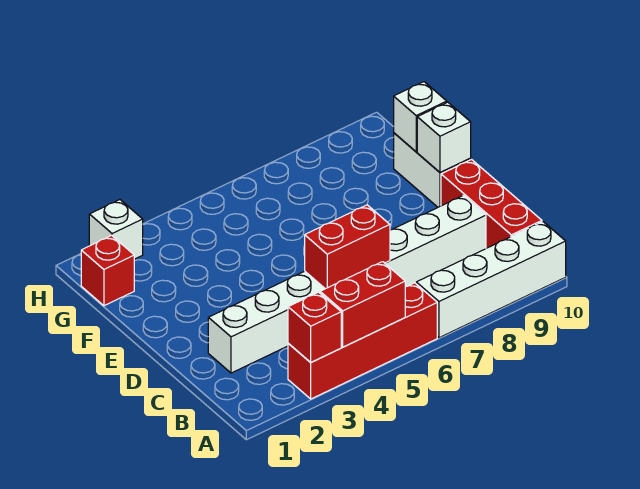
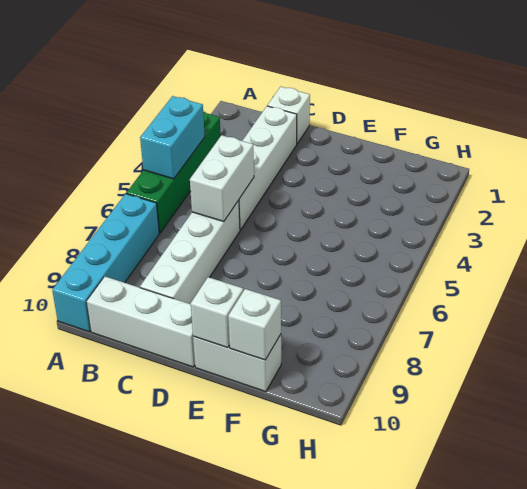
red 1x4 brick [288,283,437,399] -> green 1x4 brick [126,111,221,233]
red 1x1 brick [288,292,341,362] -> none
red 1x2 brick [320,262,405,347] -> cyan 1x2 brick [140,96,205,179]
white 1x4 brick [416,222,566,338] -> cyan 1x4 brick [52,194,159,332]
red 1x3 brick [441,160,542,248] -> white 1x3 brick [87,277,195,367]
red 1x2 brick [305,205,390,289] -> white 1x2 brick [190,135,254,222]
red 1x1 brick [81,235,134,306] -> none
white 1x1 brick [89,200,143,259] -> white 1x1 brick moved to [267,87,310,144]

